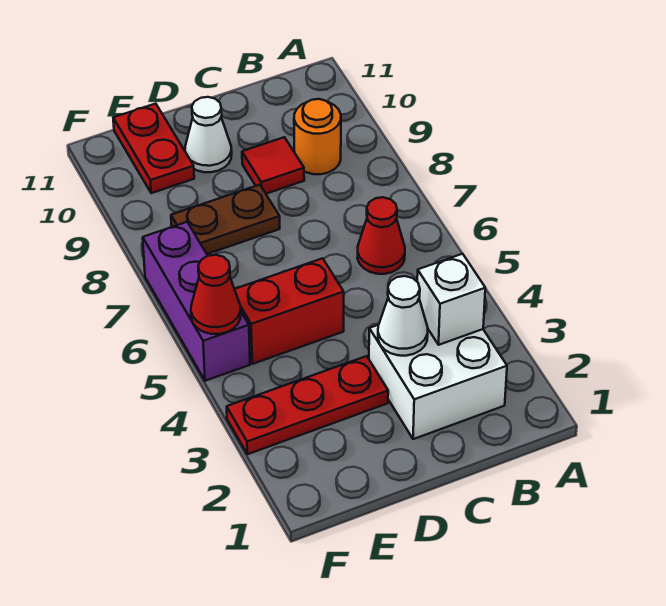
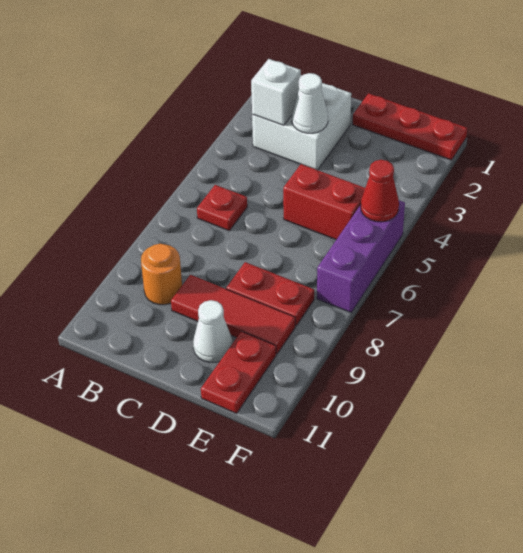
red 1x1 cone [357,197,405,274] -> red 1x1 plate [197,185,247,231]
red 1x1 tile [242,137,304,194] -> red 1x3 tile [171,275,295,354]
red 1x3 plate [227,356,388,454] -> red 1x3 plate moved to [353,93,467,160]
brown 1x2 plate [171,185,280,254] -> red 1x2 plate [226,262,314,326]

